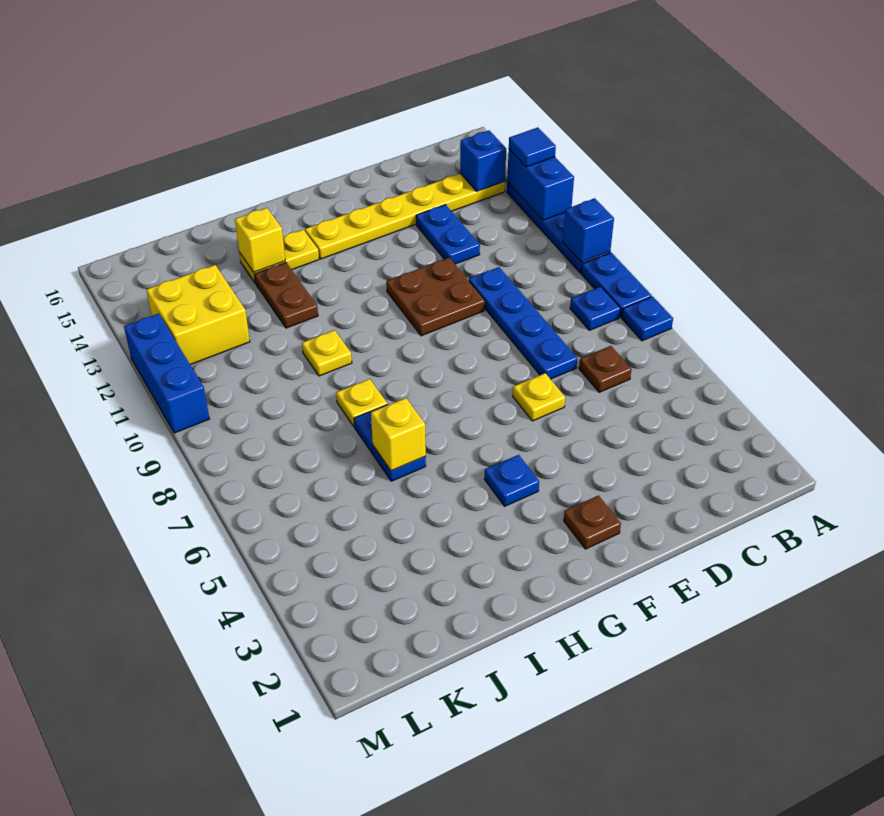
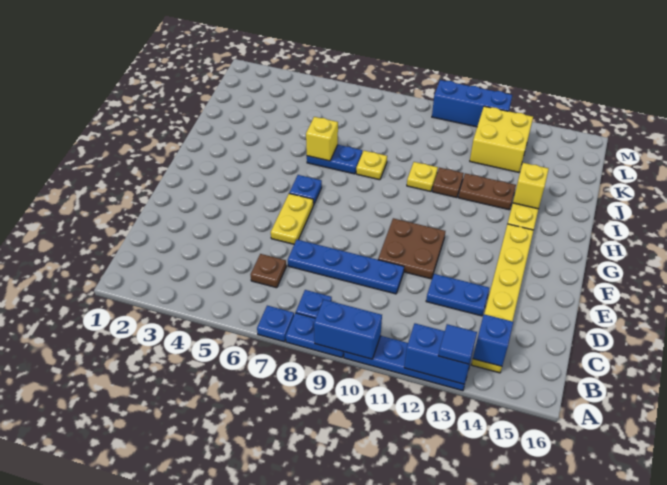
blue 1x1 brick [563,198,614,262] -> blue 1x2 brick [314,300,382,359]
yellow 1x1 plate [513,373,565,421] -> yellow 1x2 plate [271,194,313,244]
brown 1x1 plate [564,496,621,549] -> brown 1x1 plate moved to [432,168,464,198]
blue 1x1 plate [484,455,539,506] -> blue 1x1 plate moved to [289,175,322,205]

